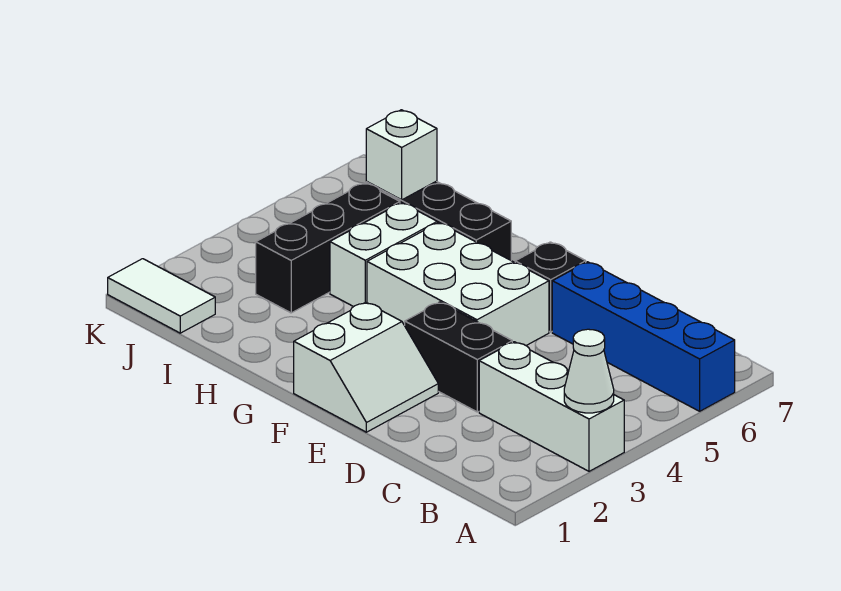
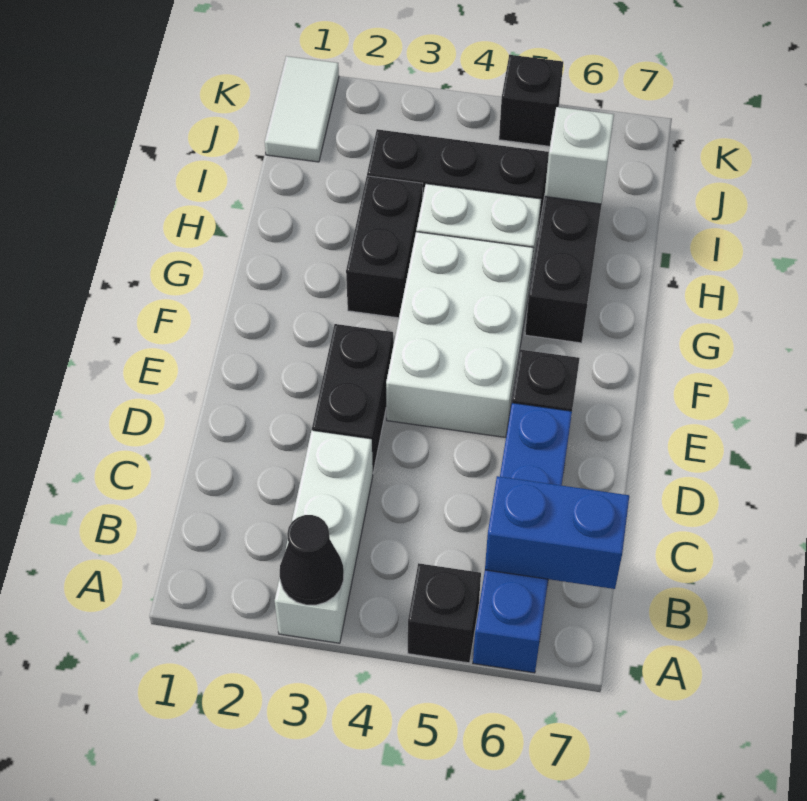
white 1x1 cone [564,329,614,413] -> black 1x1 cone [280,515,344,605]
none -> black 1x1 brick [408,563,481,663]
none -> blue 1x2 brick [485,476,629,589]
white 2x2 slope [294,302,438,432] -> none
none -> black 1x2 brick [346,176,423,318]
none -> black 1x1 brick [499,55,563,146]

